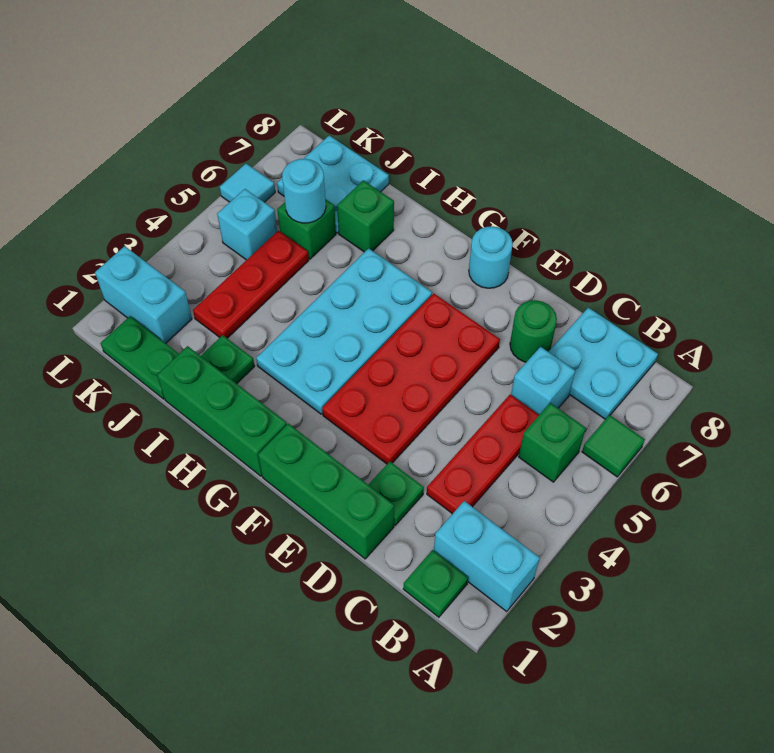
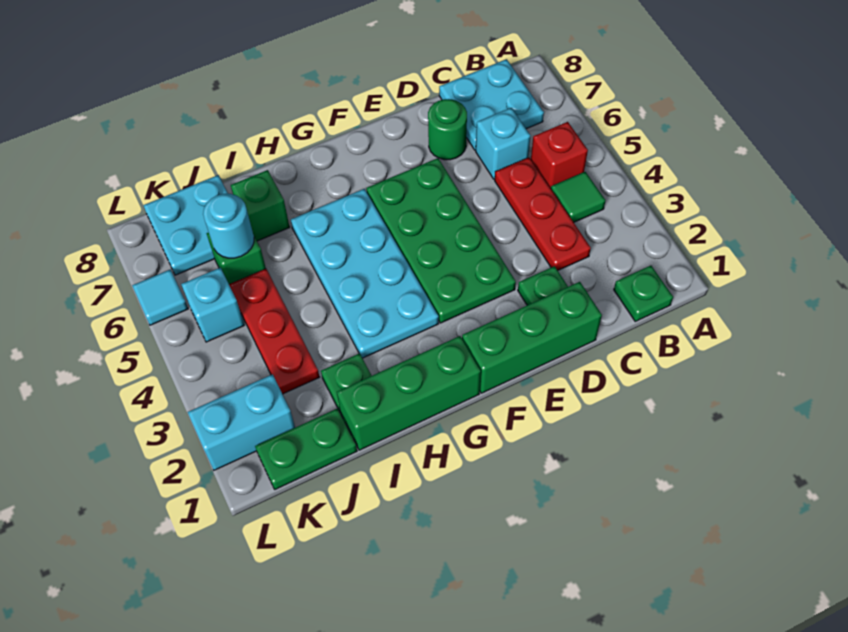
cyan 1x2 brick [434,501,540,611] -> none
green 1x1 tile [582,415,645,477] -> green 1x1 tile moved to [551,172,605,222]
green 1x1 brick [519,403,586,482] -> red 1x1 brick [531,122,588,188]
red 2x4 plate [322,294,500,464] -> green 2x4 plate [366,158,516,323]
cyan 1x1 round brick [469,226,513,288] -> none

